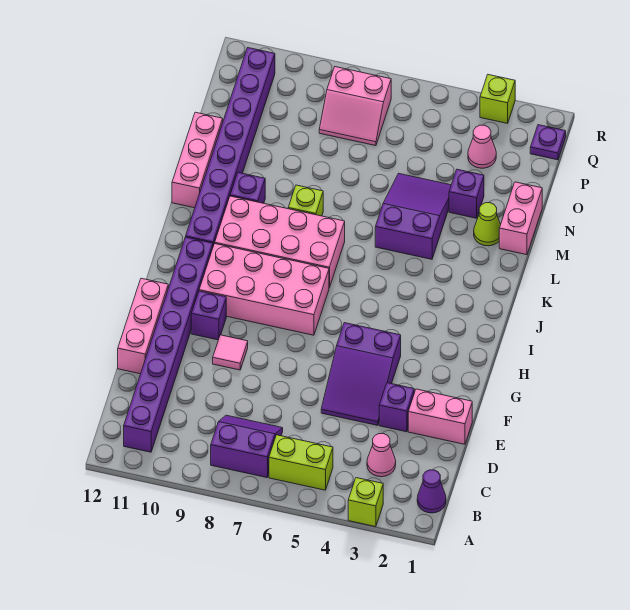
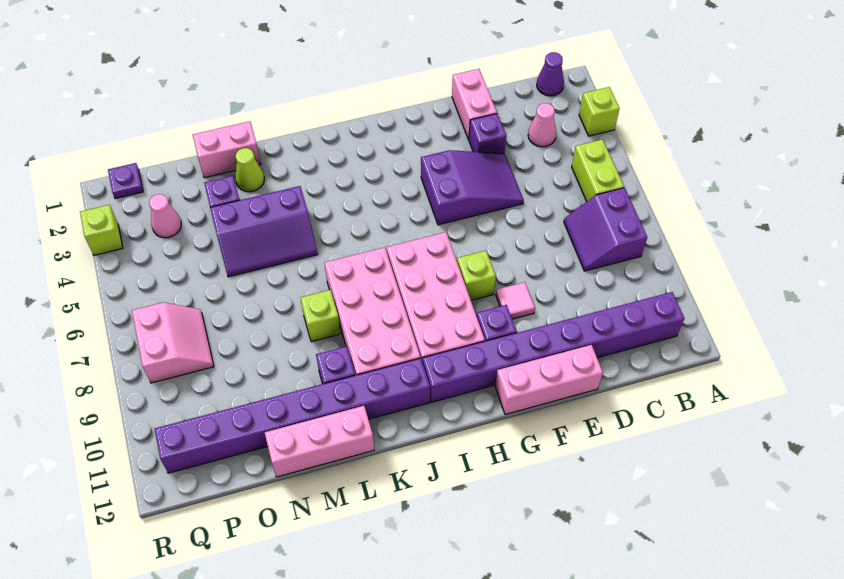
none -> lime 1x1 brick [457,251,496,300]
purple 2x3 slope [375,173,451,259] -> purple 2x3 slope turned to [210,186,318,277]

